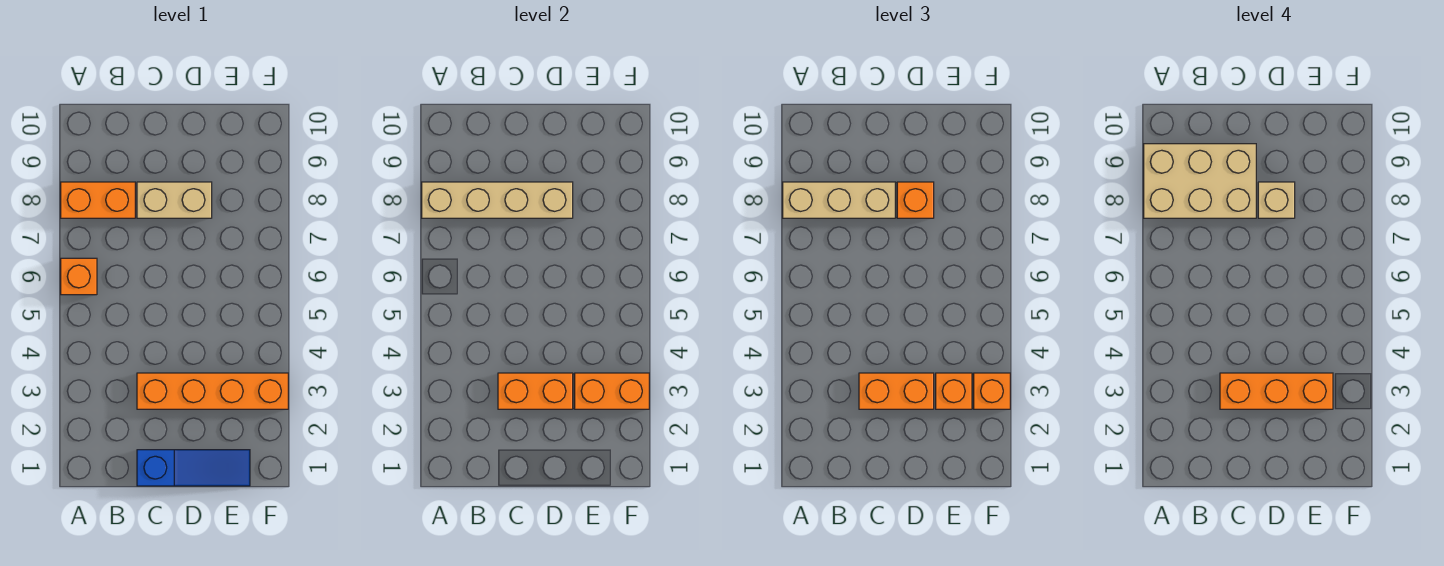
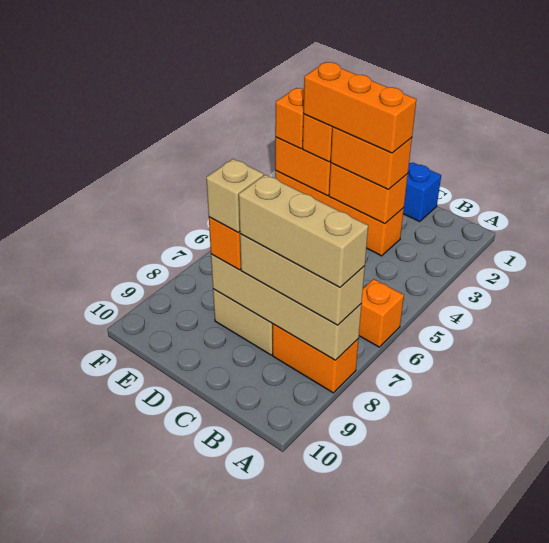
tan 2x3 brick [1144,144,1256,218] -> tan 1x3 brick [239,175,368,287]

